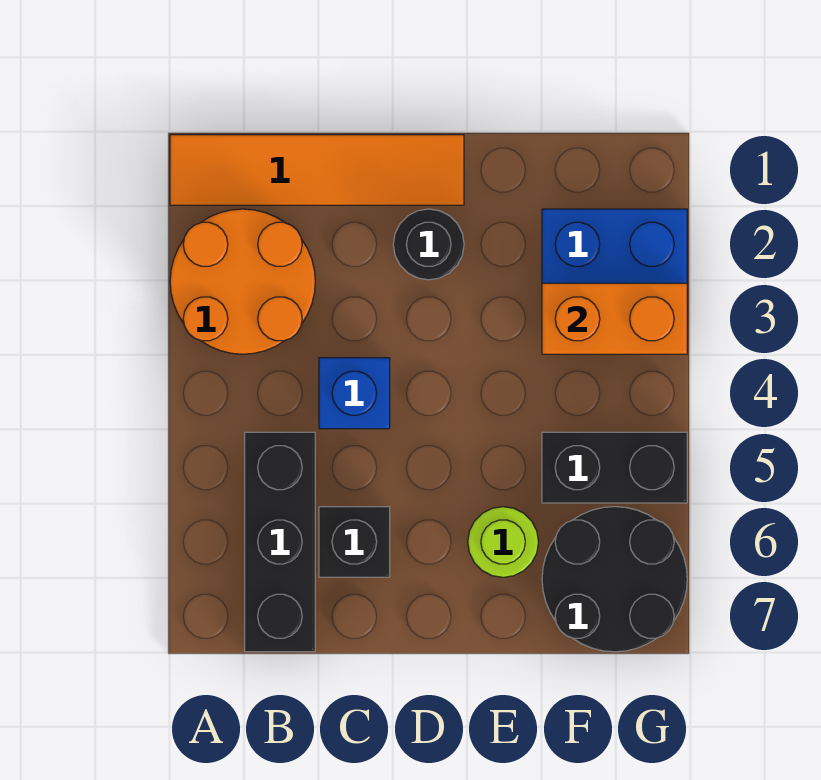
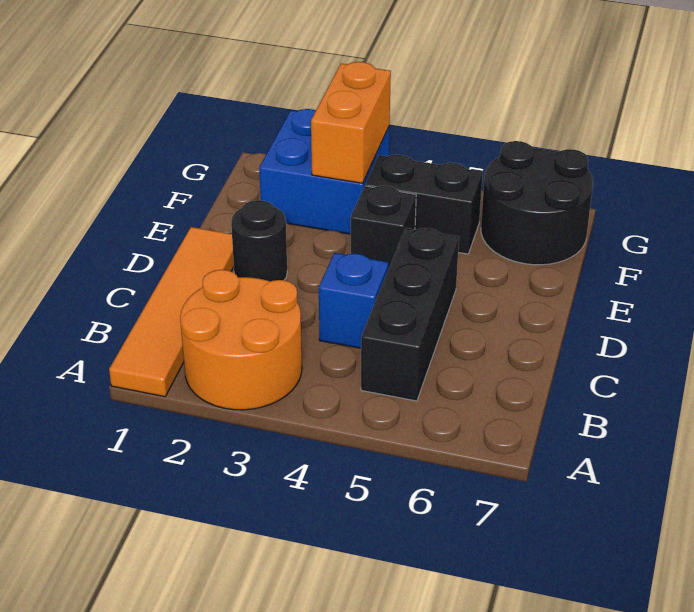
black 1x3 brick [245,432,315,652] -> black 1x3 brick turned to [361,228,459,401]
black 1x1 brick [319,507,390,577] -> black 1x1 brick moved to [351,186,416,269]
lime 1x1 round brick [468,507,538,577] -> none
black 1x2 brick [542,432,687,503] -> black 1x2 brick turned to [365,155,483,254]

